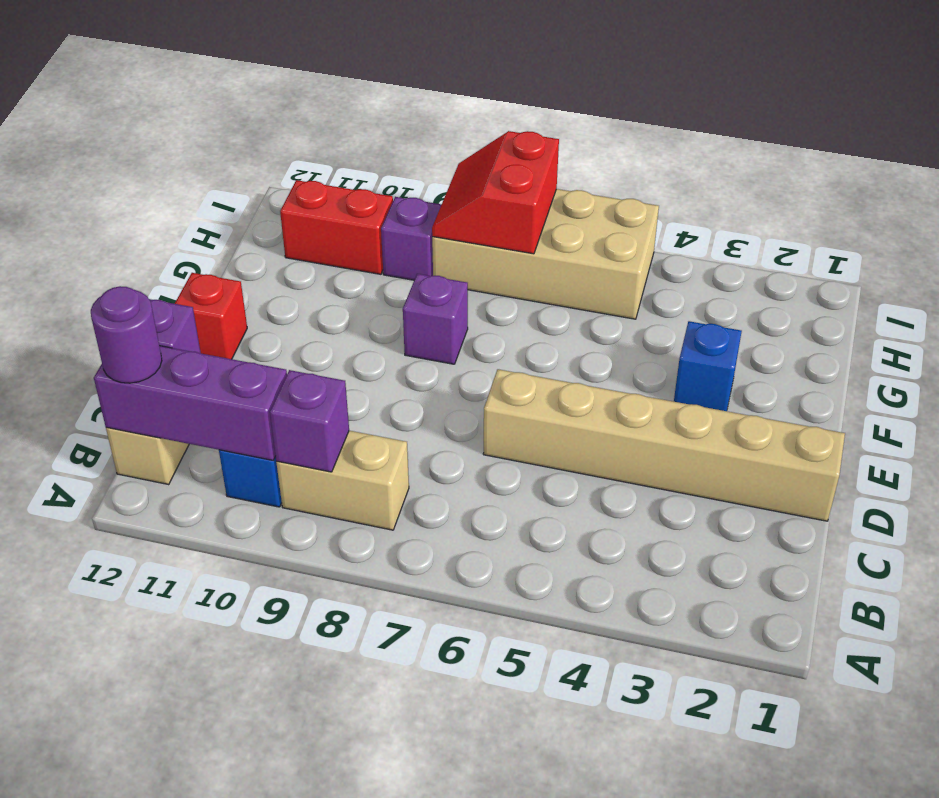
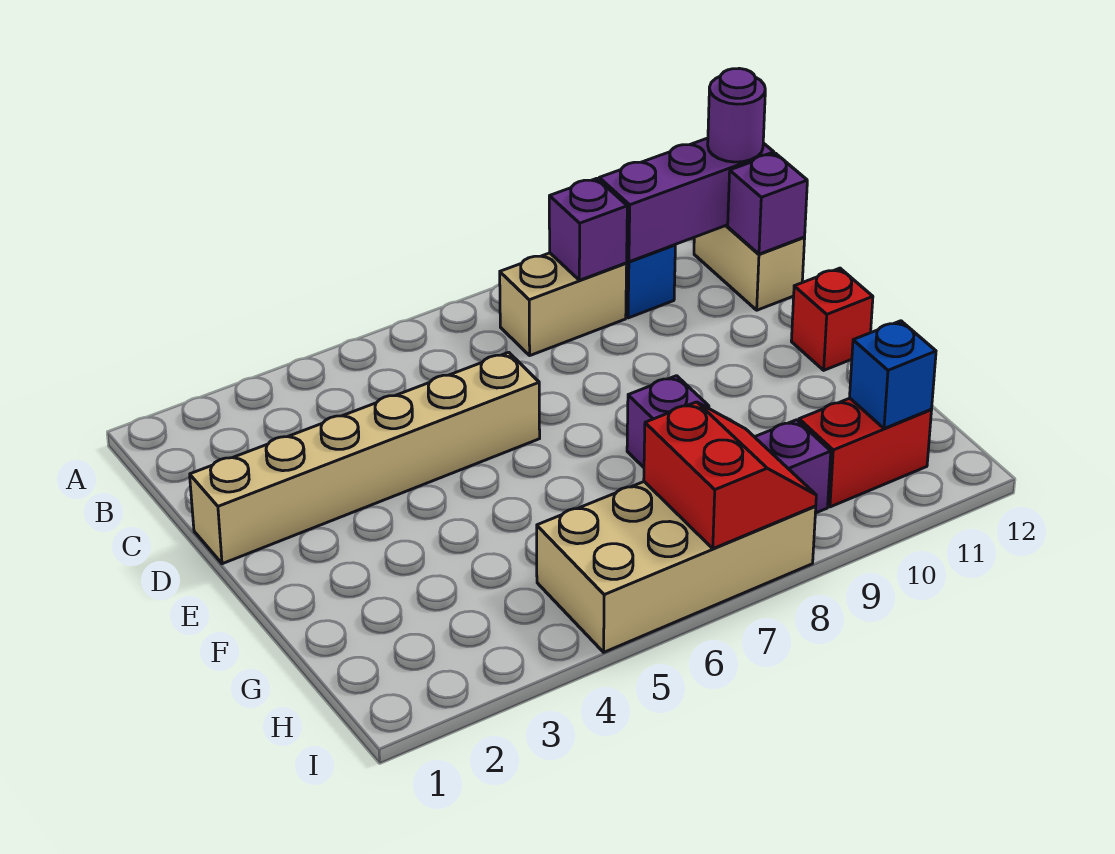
blue 1x1 brick [674,321,742,411] -> blue 1x1 brick moved to [850,321,936,429]

